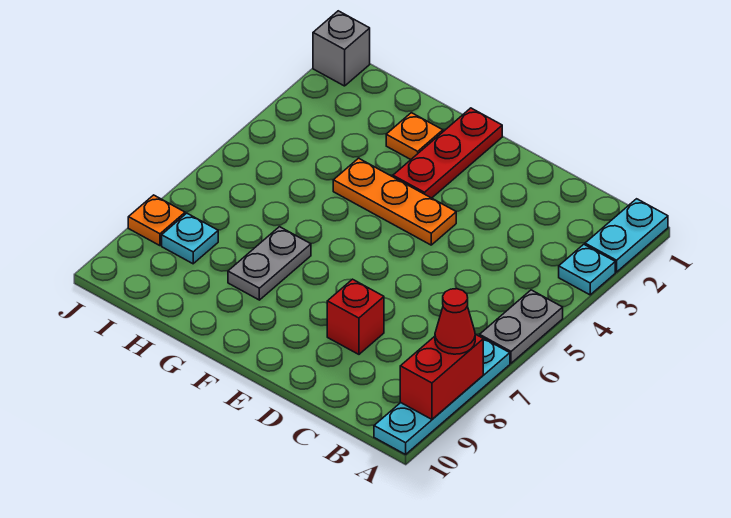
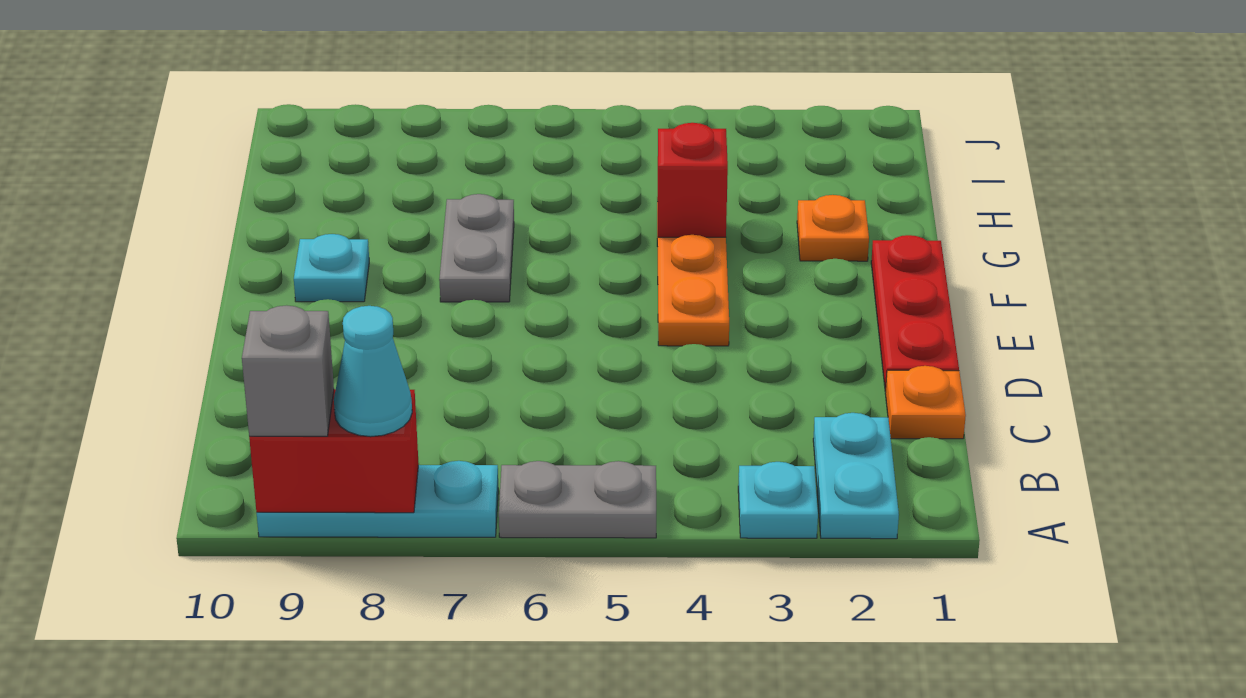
cyan 1x2 plate [585,199,668,272] -> cyan 1x2 plate turned to [813,413,899,539]
cyan 1x4 plate [374,338,510,454] -> cyan 1x3 plate [257,461,498,537]
red 1x1 cone [435,289,475,354] -> cyan 1x1 cone [334,306,412,437]
red 1x1 brick [327,279,384,354] -> red 1x1 brick moved to [657,123,728,237]
red 1x3 plate [393,108,502,198] -> red 1x3 plate turned to [871,235,959,391]
grey 1x2 plate [228,227,311,300] -> grey 1x2 plate turned to [439,194,514,302]
cyan 1x1 plate [162,213,218,264] -> cyan 1x1 plate moved to [294,234,369,302]
grey 1x1 brick [313,11,370,86] -> grey 1x1 brick moved to [242,305,334,436]
orange 1x1 plate [128,195,185,246] -> orange 1x1 plate moved to [885,366,966,439]

